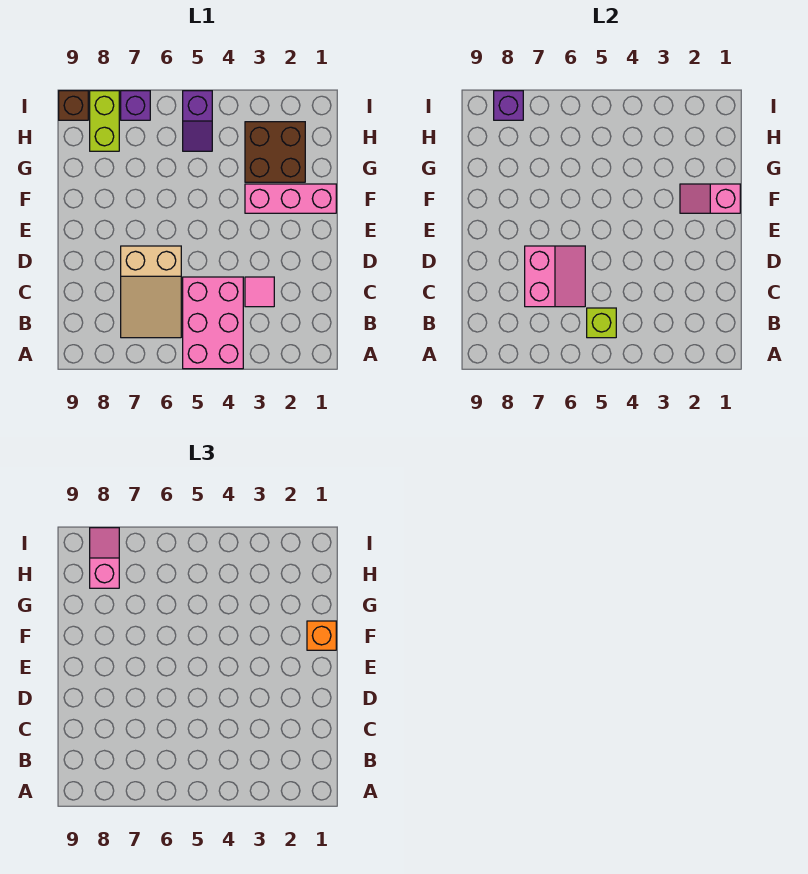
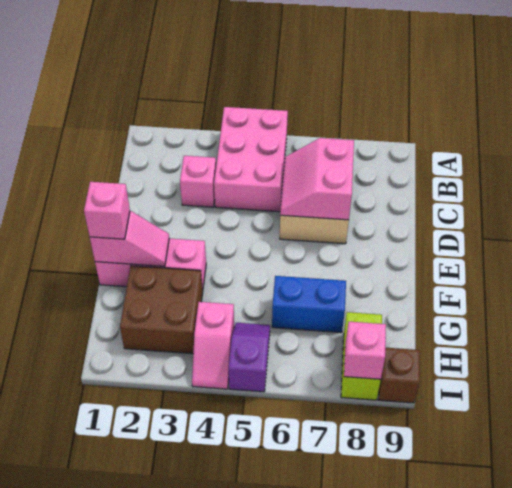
lime 1x1 brick [587,308,616,338] -> none
pink 1x1 tile [245,277,274,307] -> pink 1x1 brick [180,156,216,207]
orange 1x1 brick [307,621,336,650] -> pink 1x1 brick [84,182,130,239]
none -> blue 1x2 brick [272,276,346,333]
pink 1x2 slope [90,528,119,588] -> pink 1x2 slope moved to [192,302,234,389]
purple 1x1 brick [121,91,150,120] -> none
purple 1x1 brick [494,91,523,120] -> pink 1x1 brick [344,322,386,379]

